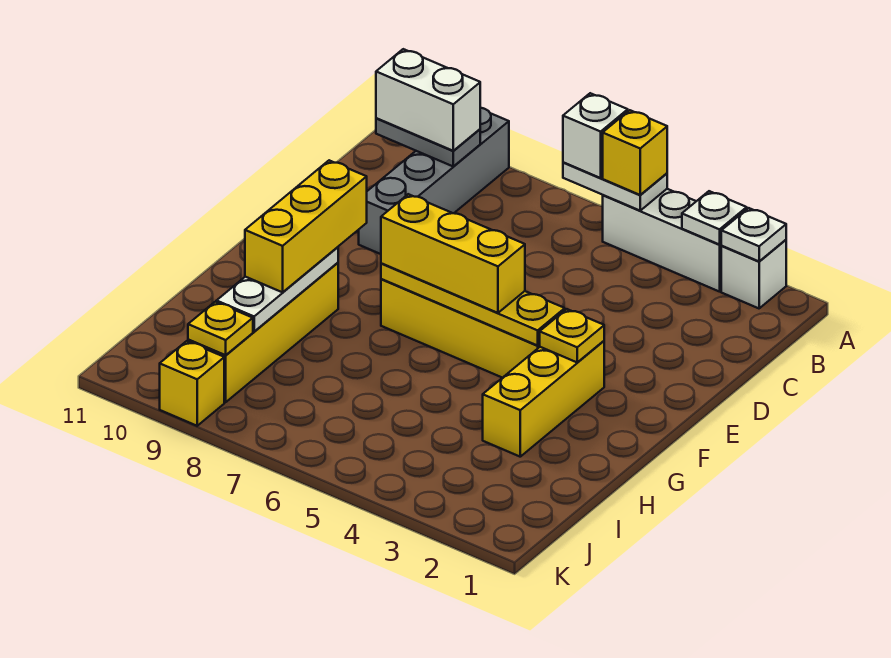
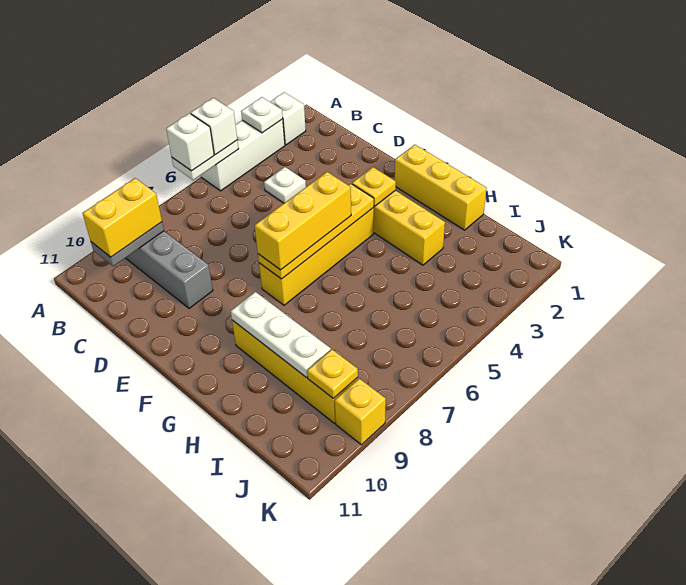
white 1x1 plate [721,208,786,261] -> white 1x1 plate moved to [264,167,306,203]
yellow 1x1 brick [603,110,667,195] -> white 1x1 brick [191,98,237,155]
white 1x2 brick [376,49,480,151] -> yellow 1x2 brick [83,178,162,257]
yellow 1x3 brick [245,160,367,292] -> yellow 1x3 brick moved to [395,145,487,230]

